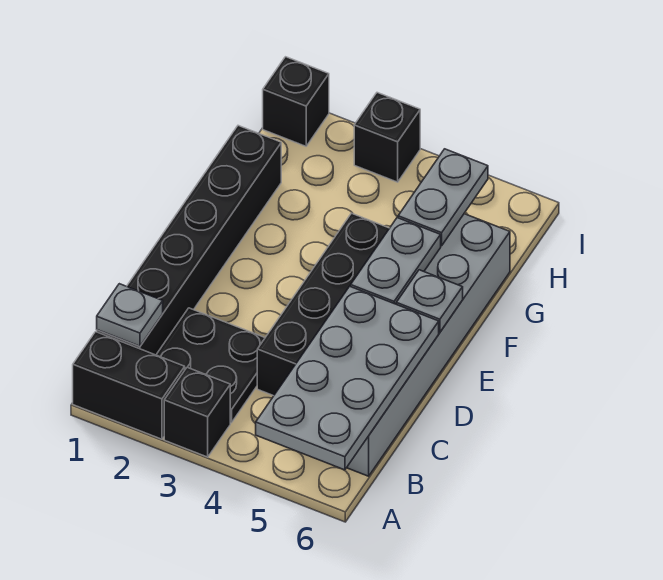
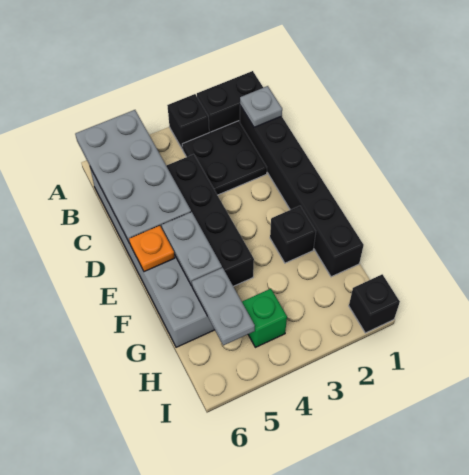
grey 1x1 plate [396,270,463,332] -> orange 1x1 plate [129,226,175,272]
none -> green 1x1 brick [242,289,287,347]
black 1x1 brick [354,93,420,182] -> black 1x1 brick moved to [270,206,316,263]

